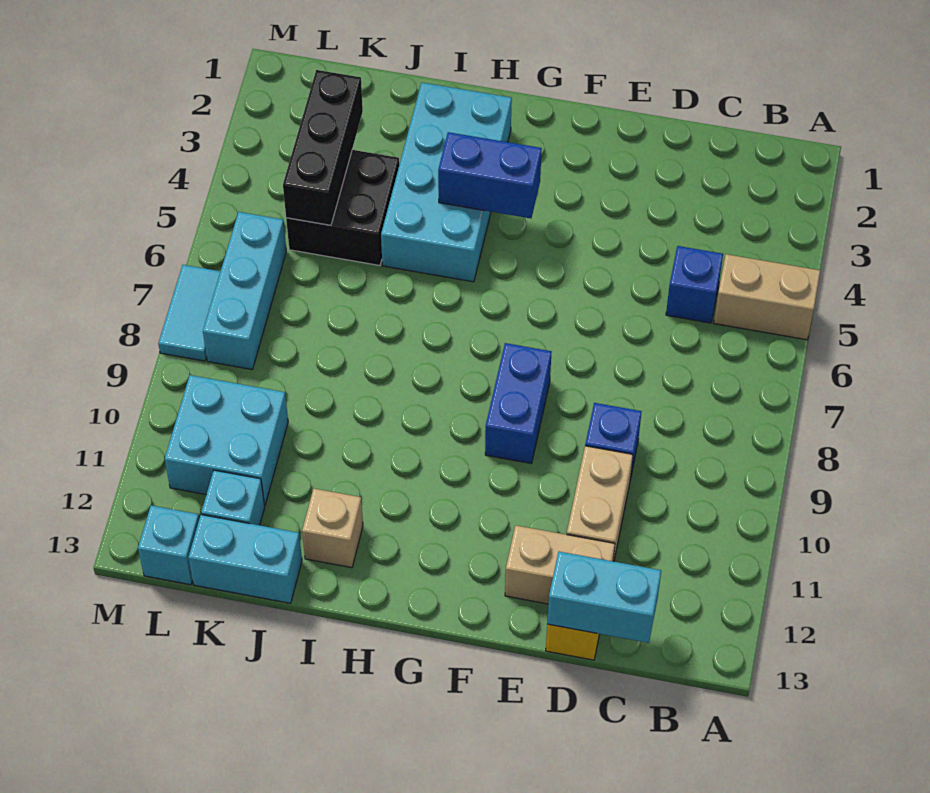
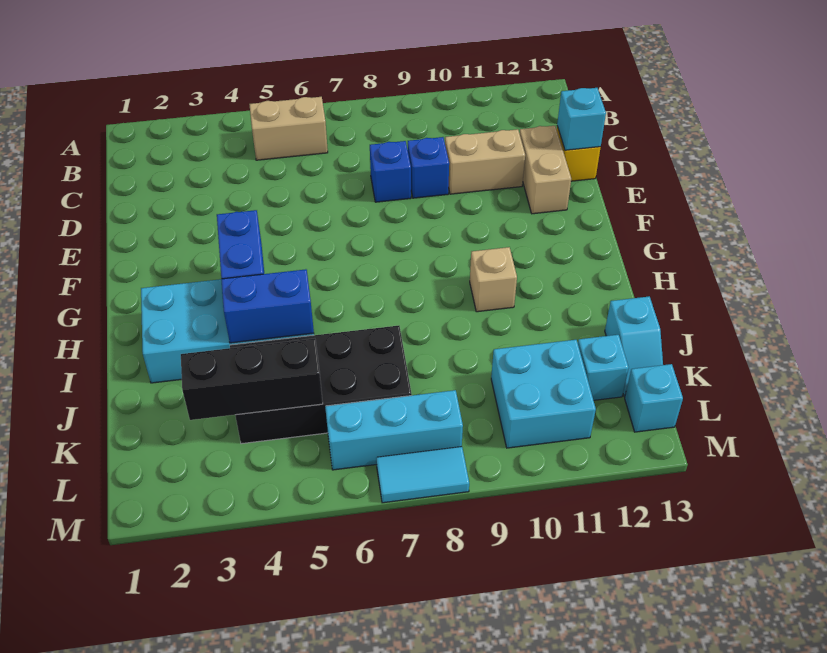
tan 1x2 brick [714,254,820,340] -> tan 1x2 brick turned to [249,97,328,160]
blue 1x1 brick [666,246,723,323] -> blue 1x1 brick moved to [370,141,411,202]
cyan 1x2 brick [547,552,661,643] -> cyan 1x1 brick [557,88,606,150]
blue 1x2 brick [485,343,552,464] -> blue 1x2 brick moved to [221,269,314,343]
tan 1x1 brick [302,489,363,568] -> tan 1x1 brick moved to [470,247,517,312]
black 2x2 brick [286,150,399,265] -> black 2x4 brick [230,326,412,444]
cyan 1x2 brick [188,514,302,603] -> cyan 1x2 slope [605,296,663,397]

